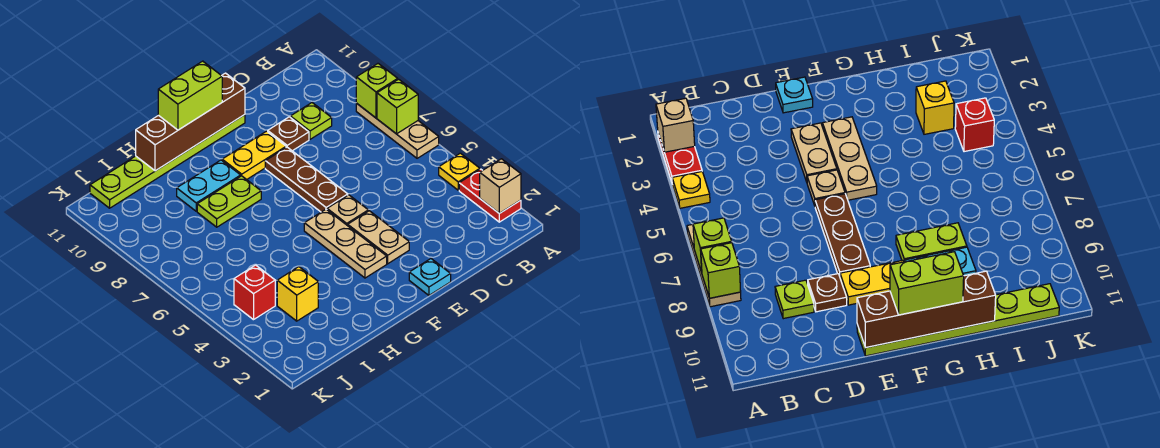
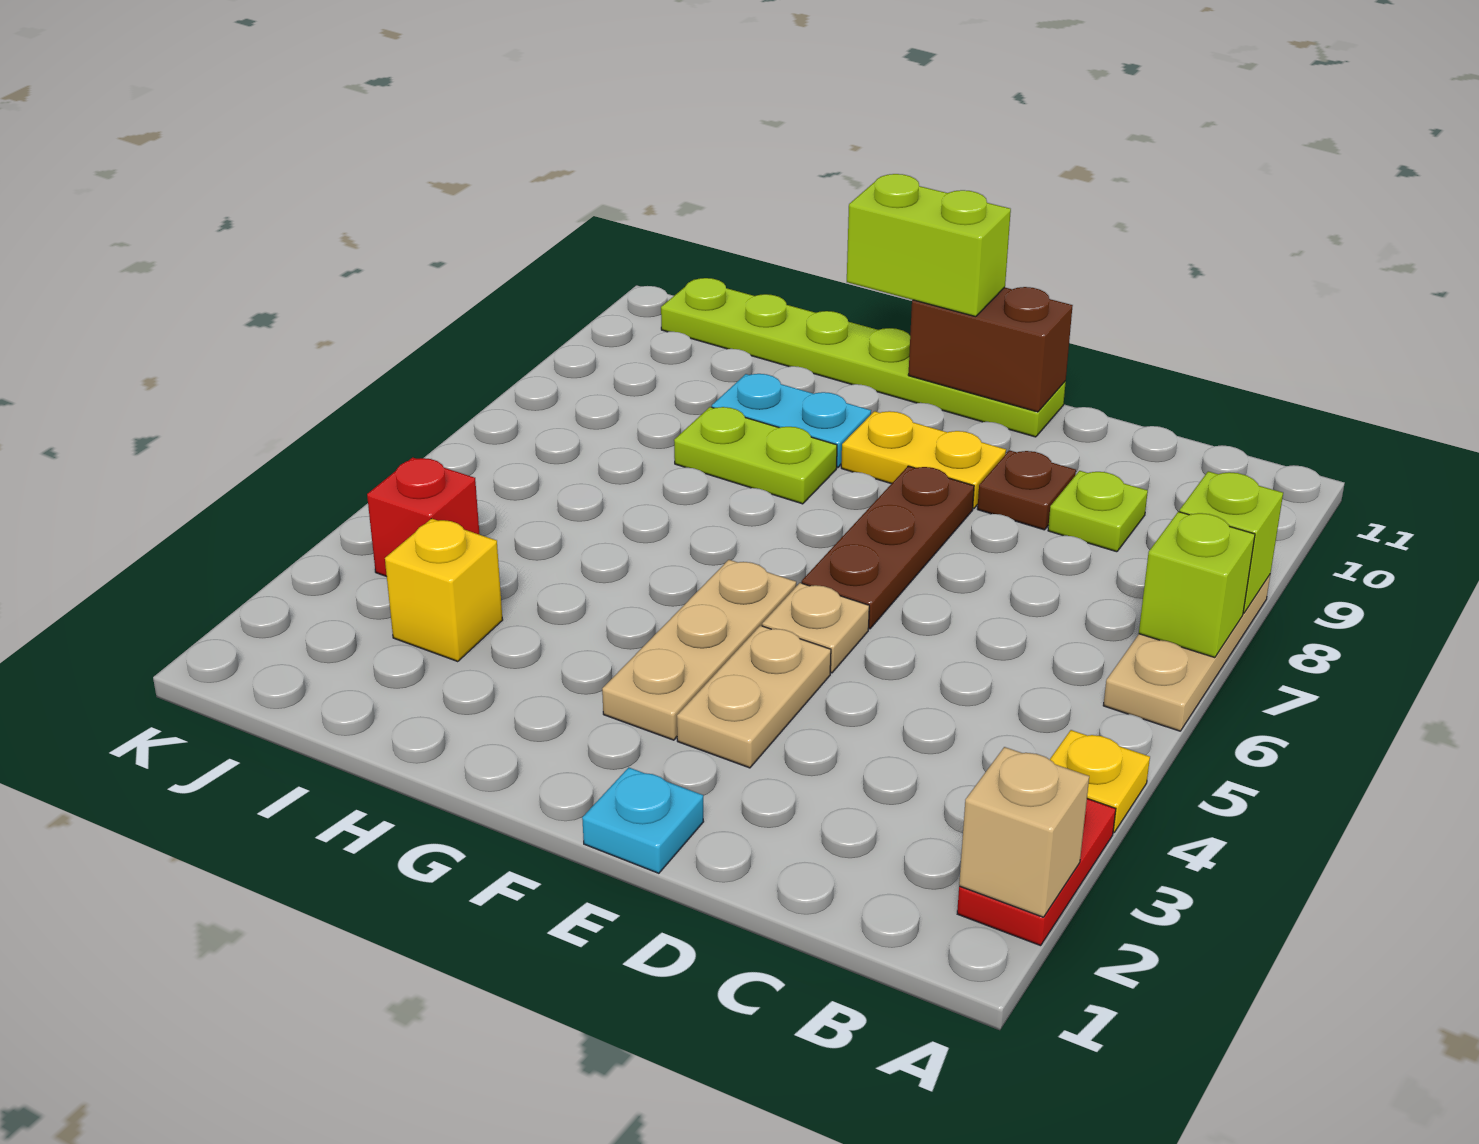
brown 1x4 brick [136,73,245,171] -> brown 1x2 brick [908,287,1073,412]

